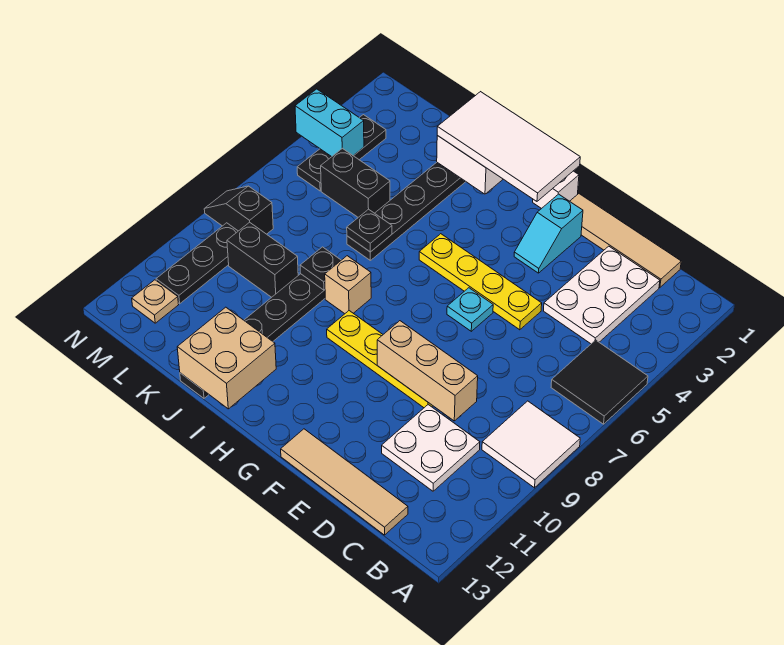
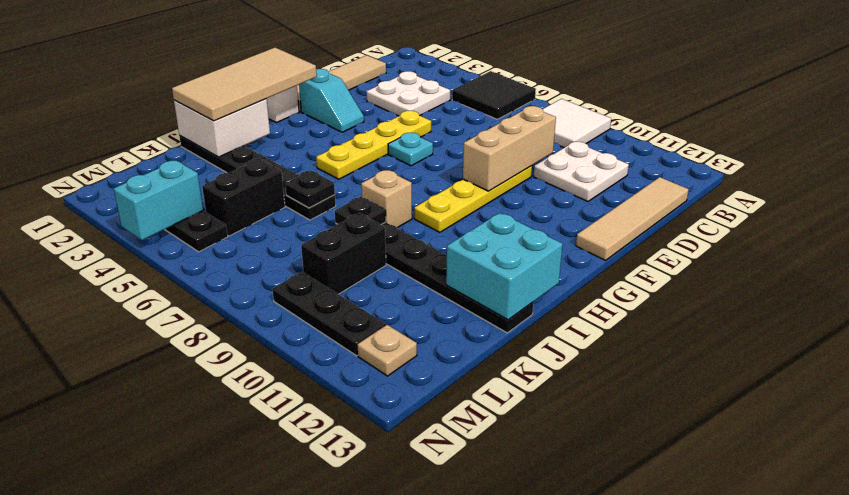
white 2x3 plate [544,246,660,344] -> white 2x2 plate [367,71,450,116]
white 2x4 tile [437,92,580,201] -> tan 2x4 tile [172,48,317,121]
tan 2x2 brick [177,307,276,409] -> cyan 2x2 brick [446,213,563,320]
black 1x2 slope [204,186,273,234] -> none

